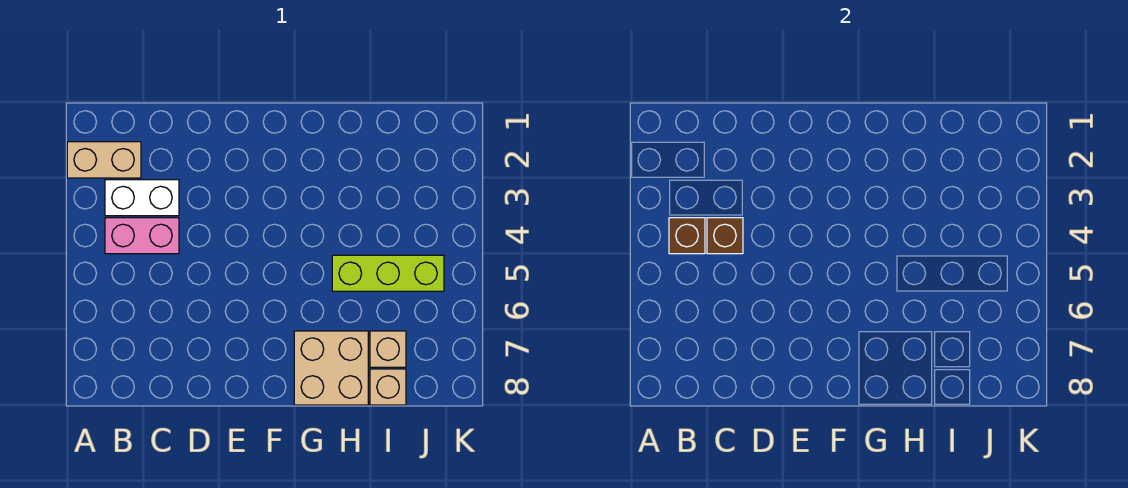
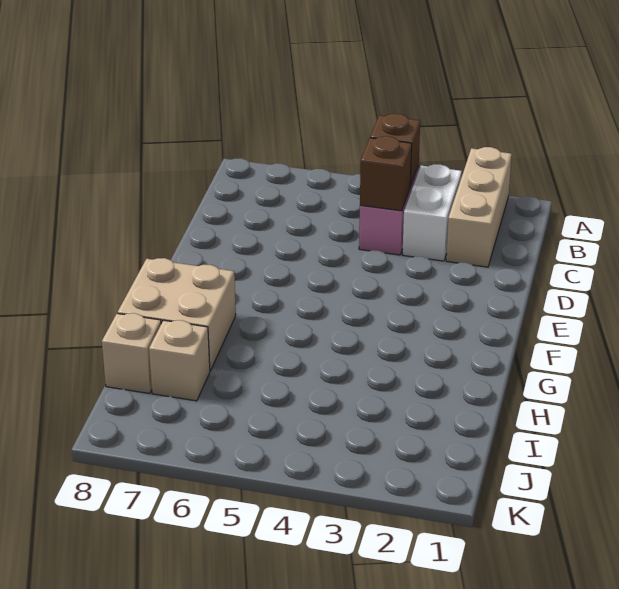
tan 1x2 brick [67,142,141,178] -> tan 1x3 brick [446,147,512,267]
lime 1x3 brick [332,255,444,291] -> none

